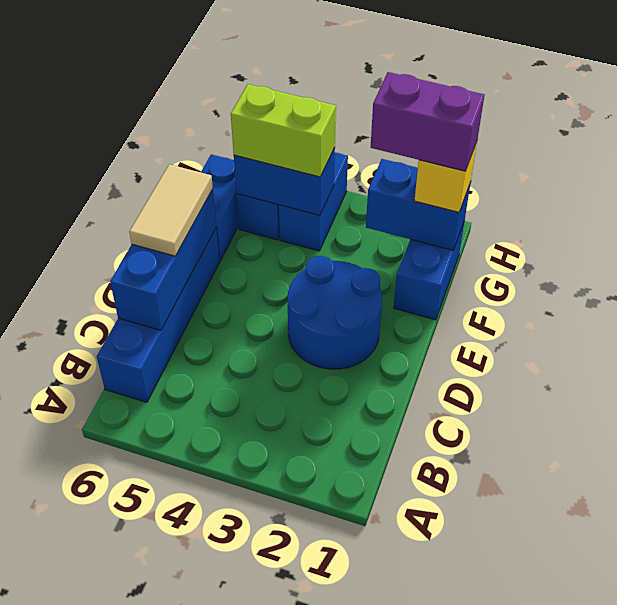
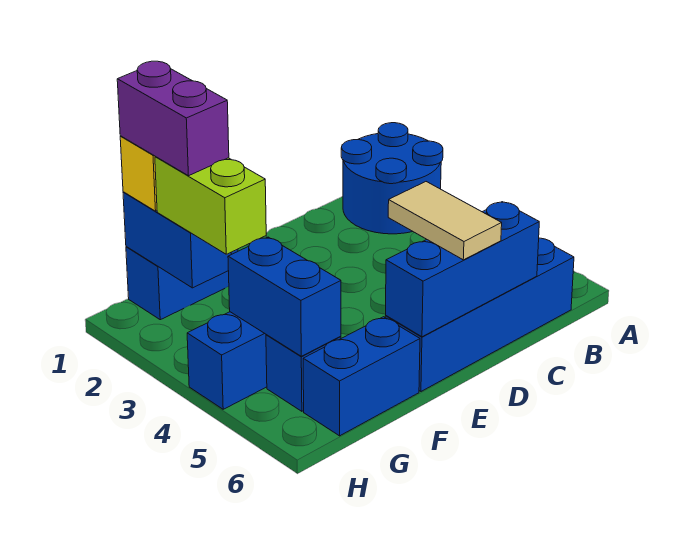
blue 2x2 round brick [287,256,382,369] -> blue 2x2 round brick moved to [341,123,443,234]
tan 1x2 tile [129,164,213,256] -> tan 1x2 tile turned to [388,182,502,260]
lime 1x2 brick [231,84,336,177] -> lime 1x2 brick moved to [155,156,266,254]

